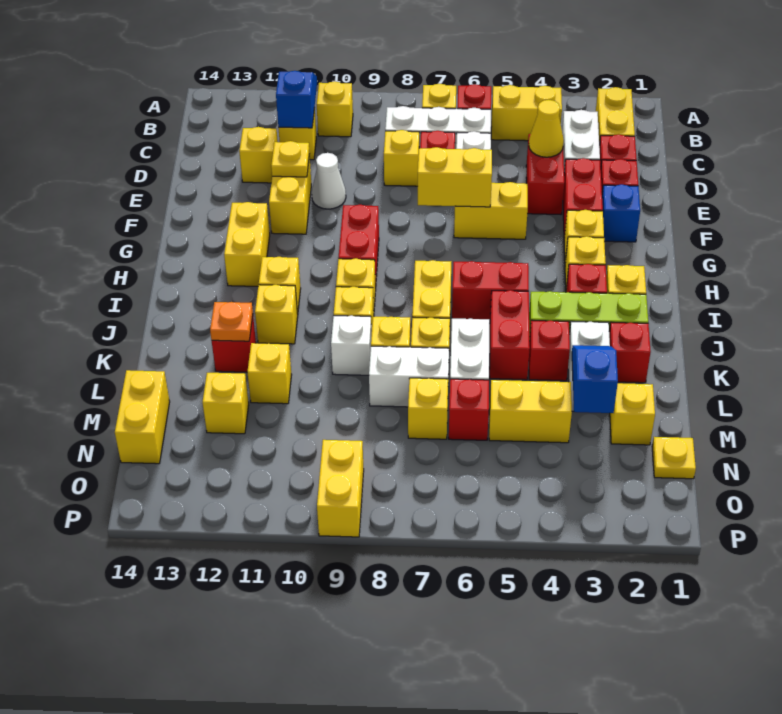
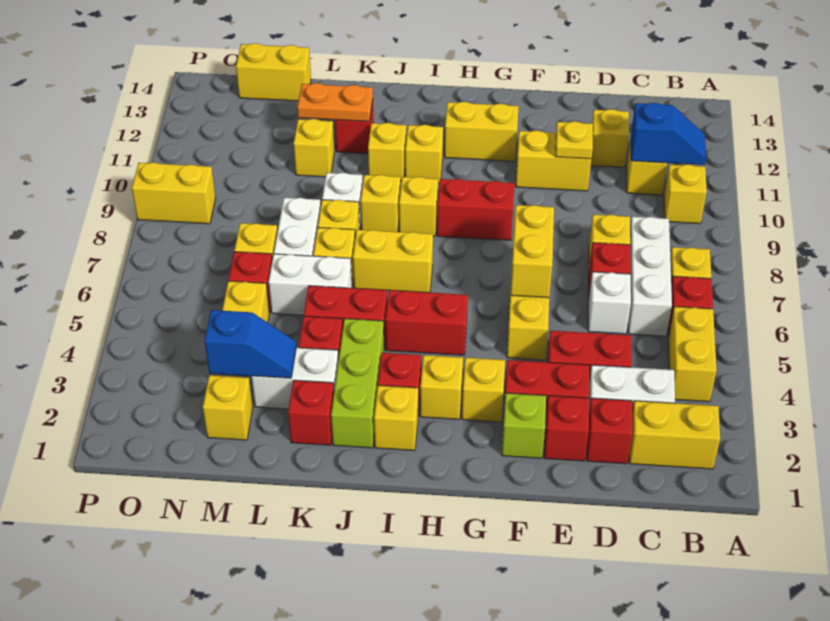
yellow 1x1 cone [529,100,564,157] -> none
white 1x1 cone [312,153,346,209] -> none
blue 1x1 brick [602,184,640,242] -> lime 1x1 brick [502,393,546,458]
red 1x2 brick [452,261,529,320] -> red 1x2 brick turned to [385,290,468,355]
orange 1x1 plate [210,302,253,341] -> orange 1x2 plate [297,83,373,122]
yellow 1x1 brick [202,373,249,434] -> none
yellow 1x1 plate [652,437,696,479] -> none

